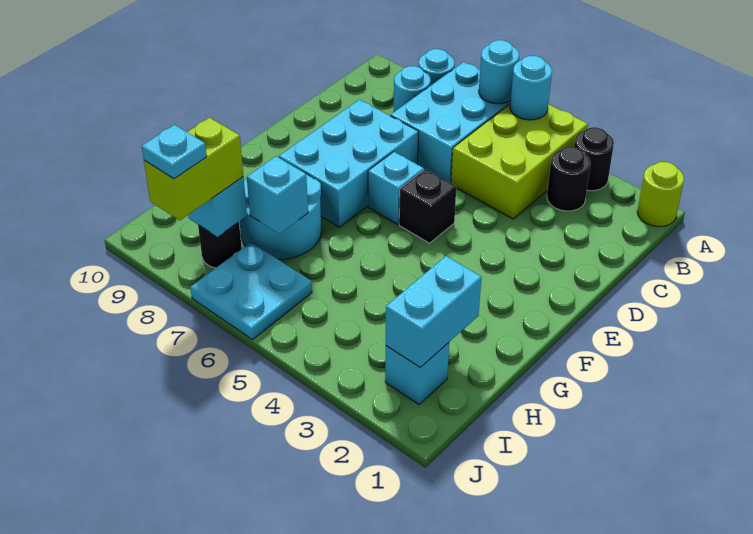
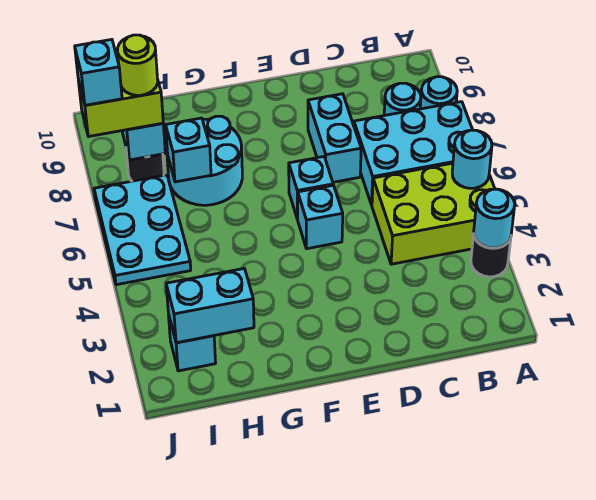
lime 1x1 round brick [637,162,684,227] -> lime 1x1 round brick moved to [117,35,158,95]
cyan 1x1 round brick [479,40,519,104] -> cyan 1x1 round brick moved to [474,189,515,248]
black 1x1 round brick [547,147,591,211] -> none
cyan 2x3 brick [279,100,419,227] -> cyan 1x2 brick [308,94,361,182]
black 1x1 brick [399,169,456,243] -> cyan 1x1 brick [298,185,343,249]
cyan 2x2 plate [190,242,312,340] -> cyan 2x3 plate [94,175,191,285]
cyan 1x1 plate [142,125,207,179] -> cyan 1x1 brick [75,40,122,105]

